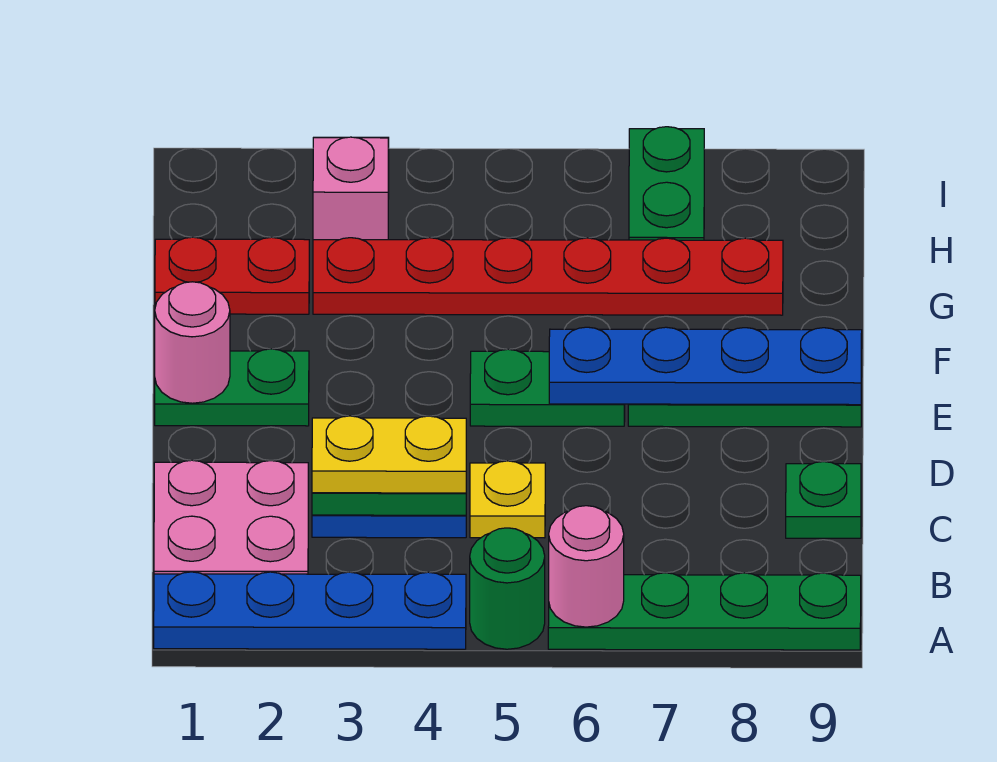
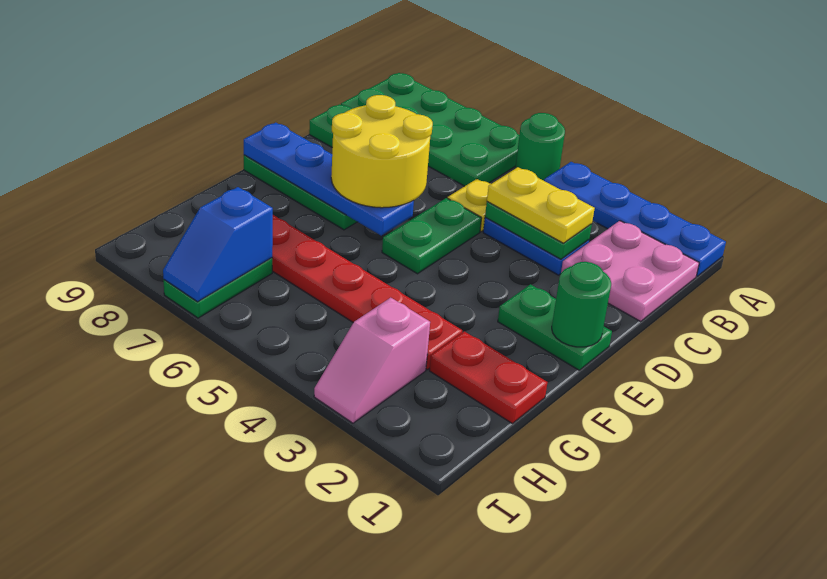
green 1x4 plate [548,573,861,650] -> green 2x4 plate [341,73,519,186]
pink 1x1 round brick [549,506,624,627] -> none
none -> yellow 2x2 round brick [331,95,433,208]
pink 1x1 round brick [155,282,230,403] -> green 1x1 round brick [552,262,611,347]
green 1x2 plate [470,349,625,426] -> green 1x2 plate turned to [382,198,482,274]
none -> blue 1x2 slope [163,187,273,302]

